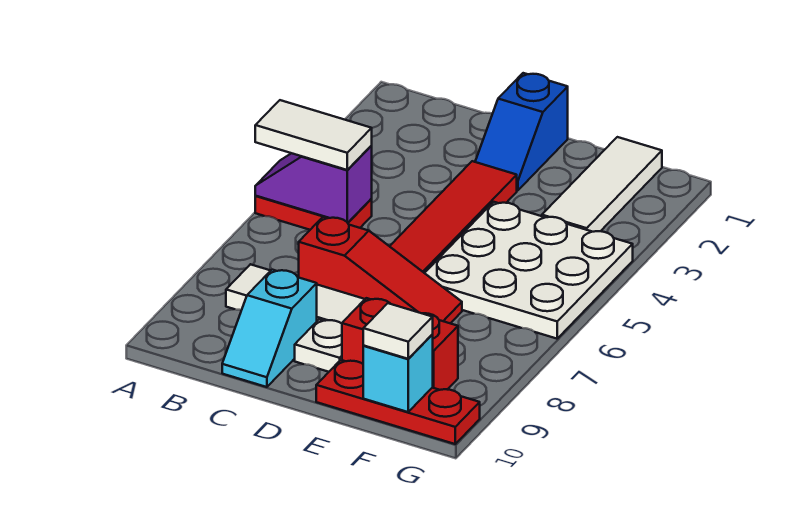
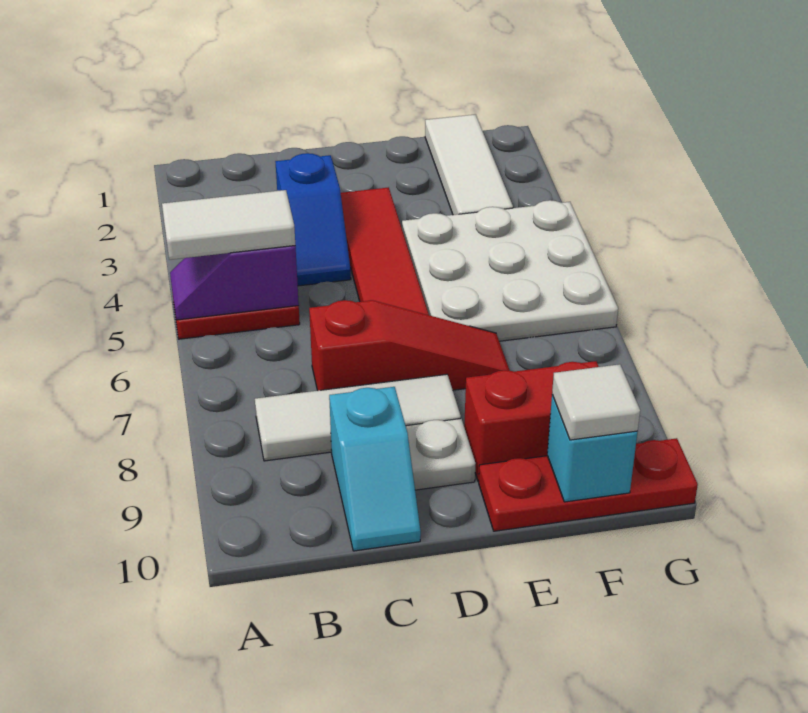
blue 1x2 slope [475,73,568,190] -> blue 1x2 slope moved to [275,153,351,286]

